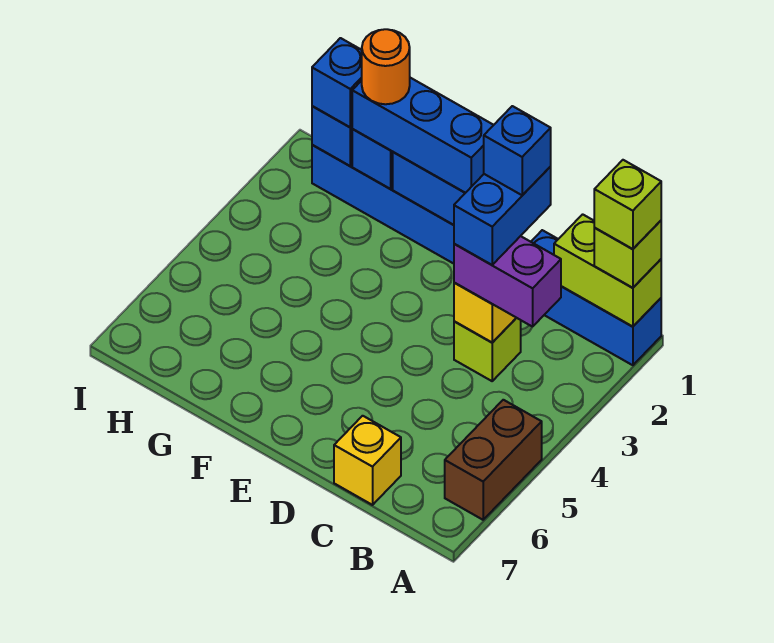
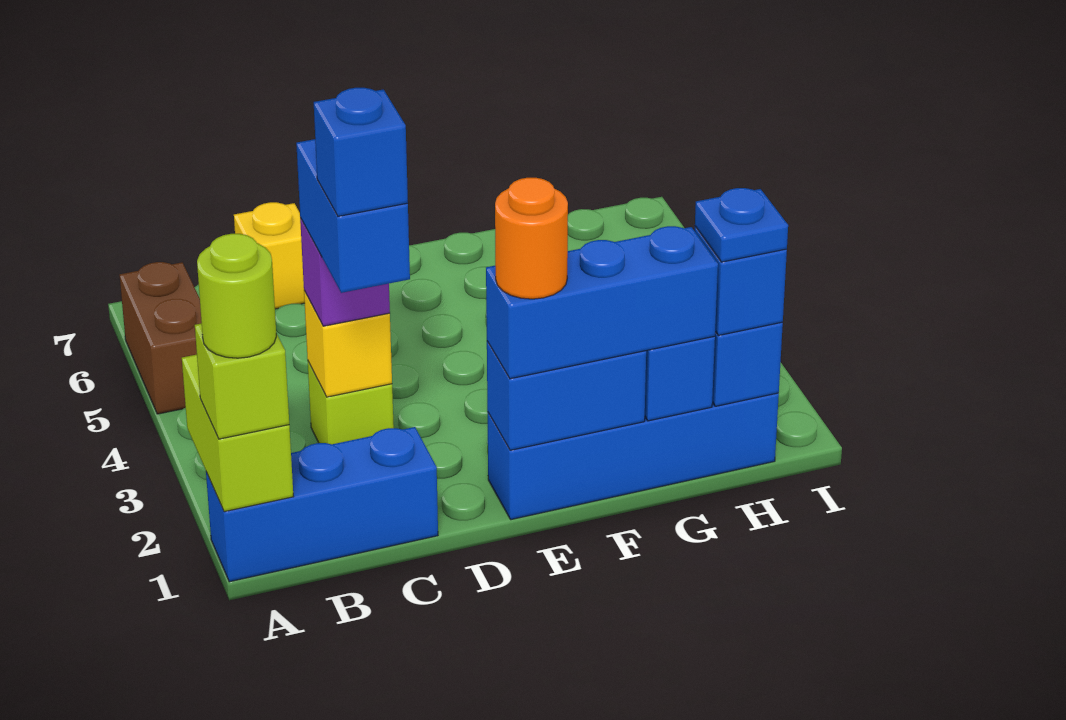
lime 1x2 brick [554,214,661,327] -> lime 1x2 brick turned to [182,355,293,512]
lime 1x1 brick [594,160,661,249] -> lime 1x1 round brick [197,234,276,358]
purple 1x2 brick [454,236,561,327] -> purple 1x1 brick [300,218,390,326]
orange 1x1 round brick [362,29,410,104] -> orange 1x1 round brick moved to [495,178,568,299]
none -> blue 1x1 plate [695,188,788,262]

